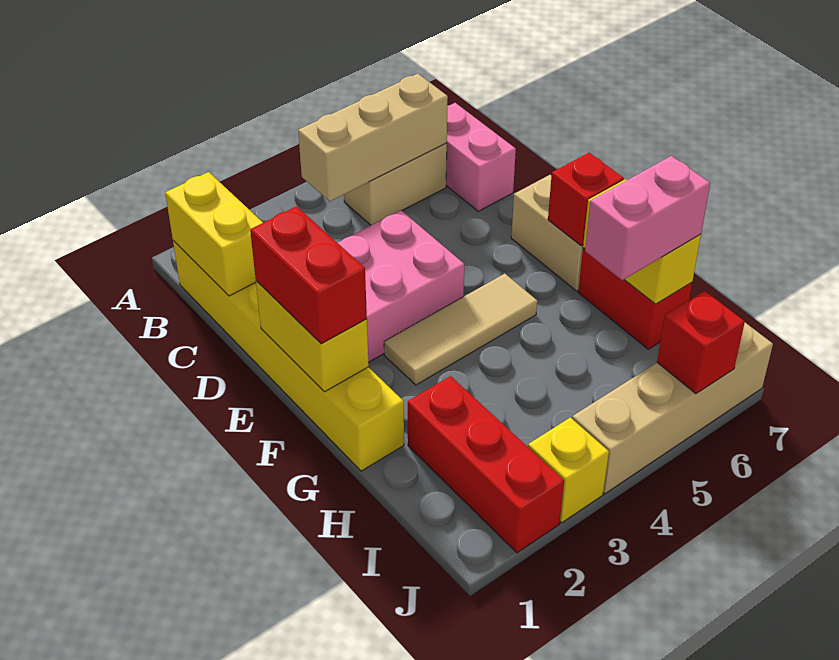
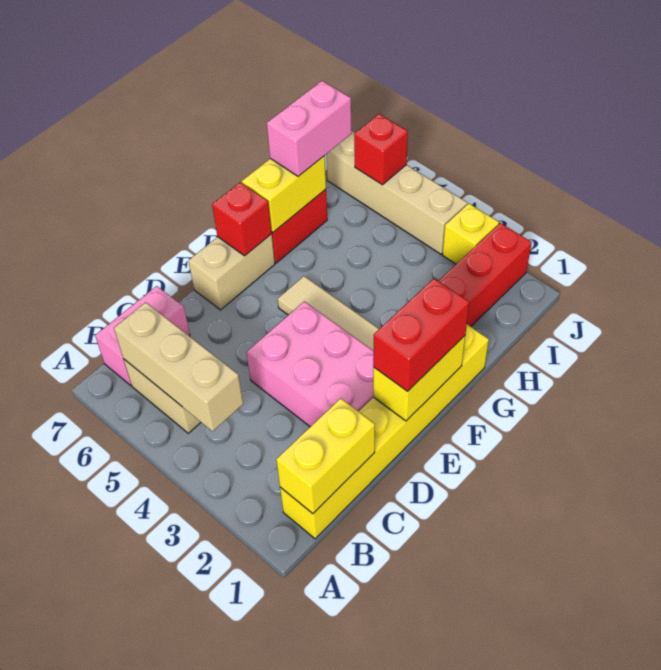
pink 1x2 brick [585,156,710,280] -> pink 1x2 brick turned to [267,81,352,176]

